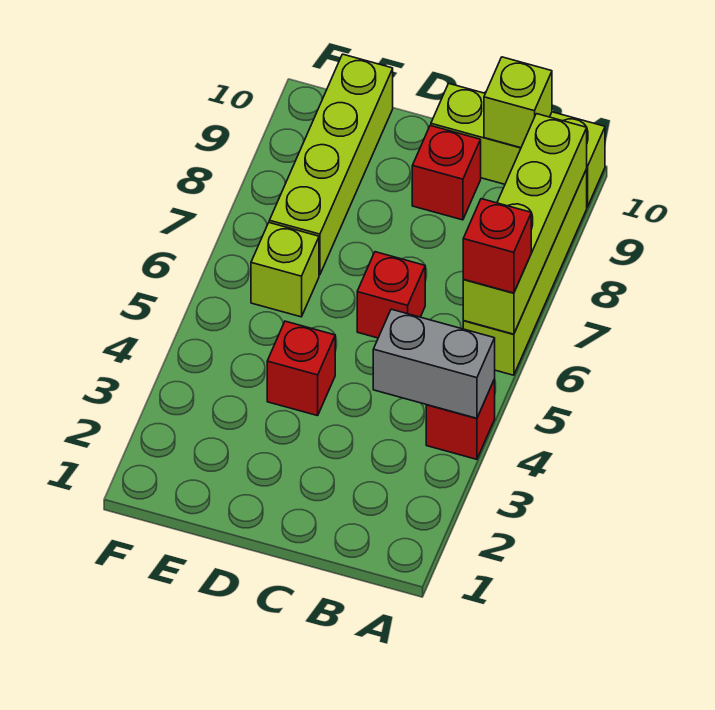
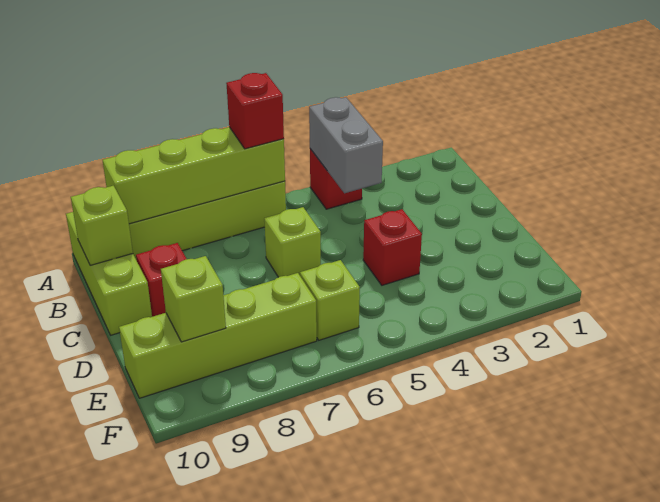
red 1x1 brick [357,252,425,338] -> lime 1x1 brick [264,207,321,277]
none -> lime 1x1 brick [161,256,226,342]

